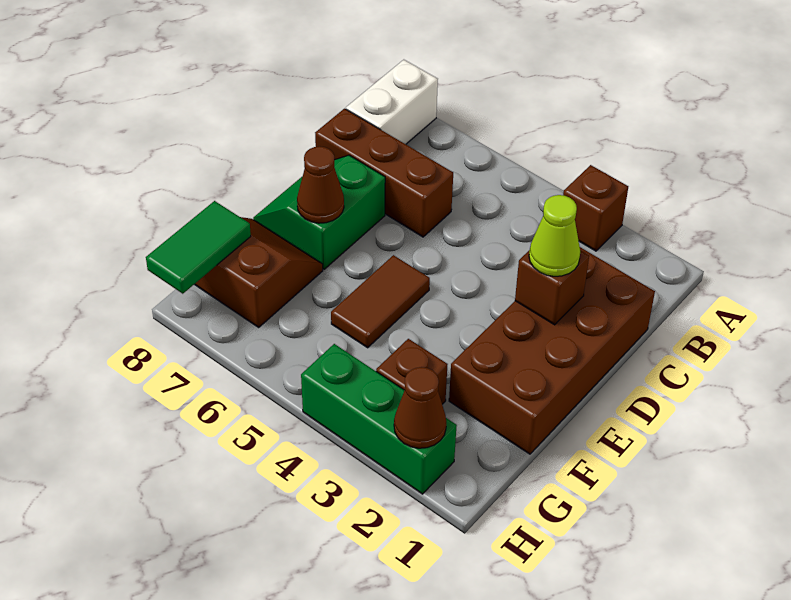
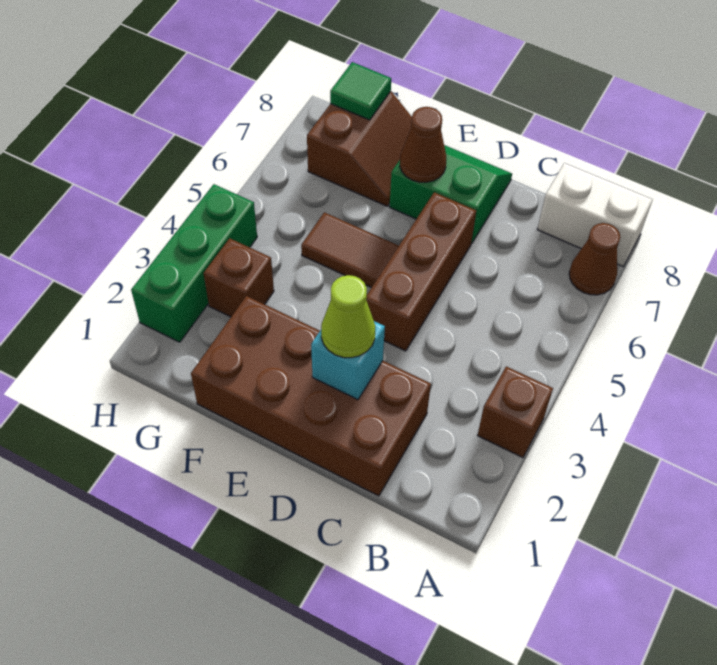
brown 1x3 brick [315,109,453,237] -> brown 1x3 brick moved to [366,192,476,351]
brown 1x1 brick [515,250,589,325] -> cyan 1x1 brick [311,321,385,399]
green 1x2 tile [146,201,251,294] -> green 1x1 tile [330,62,391,120]
brown 1x1 cone [394,367,446,448] -> brown 1x1 cone moved to [569,223,620,295]

